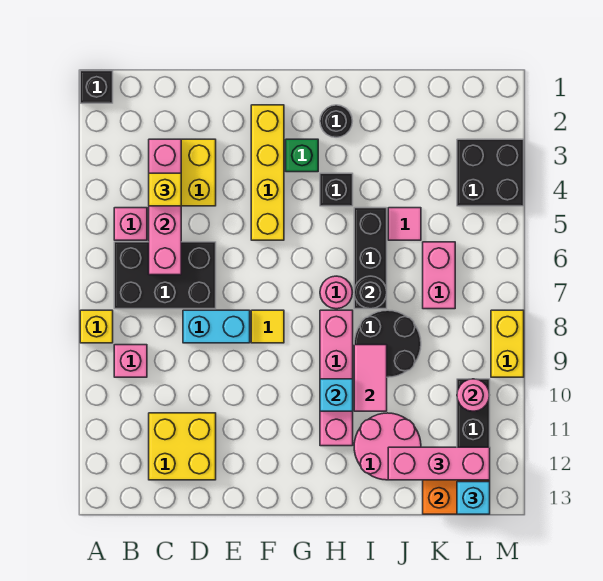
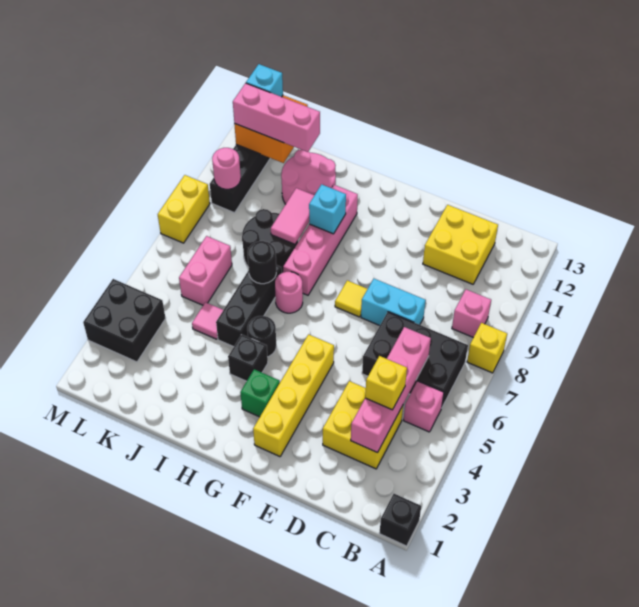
black 1x1 round brick [320,105,352,137] -> black 1x1 round brick moved to [247,316,276,357]

